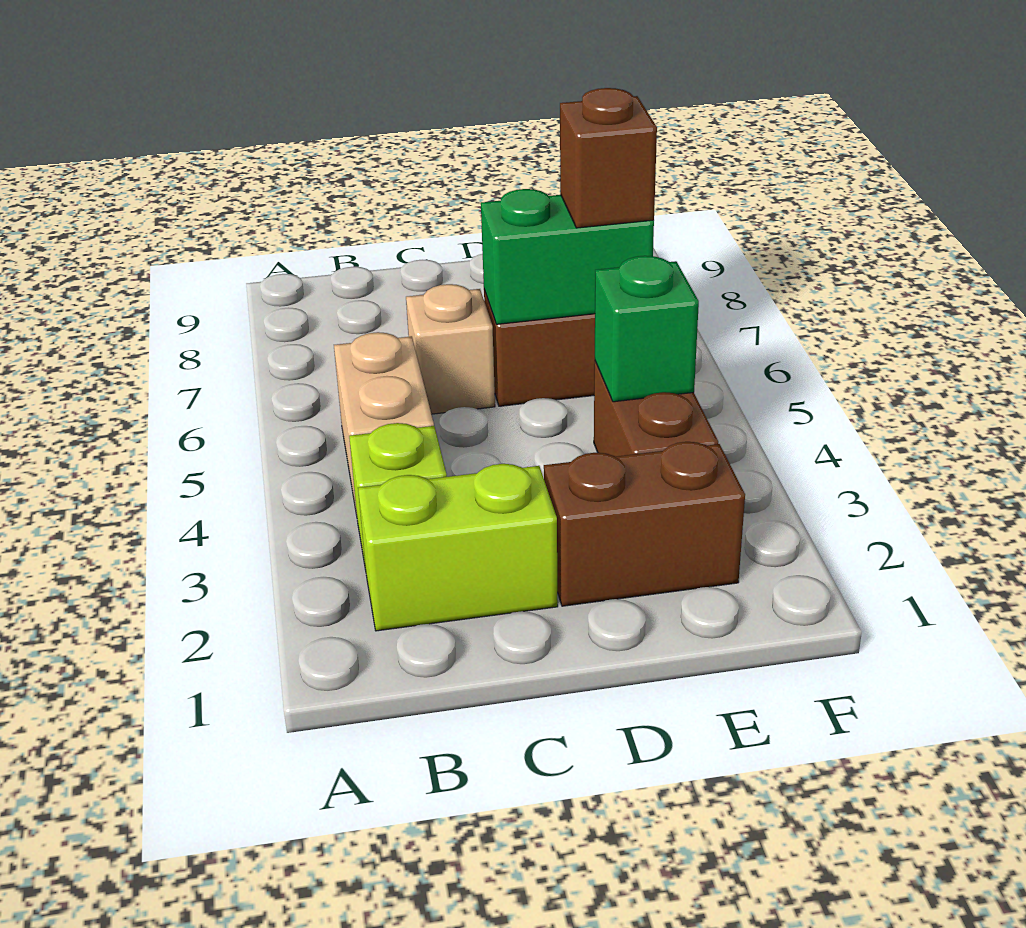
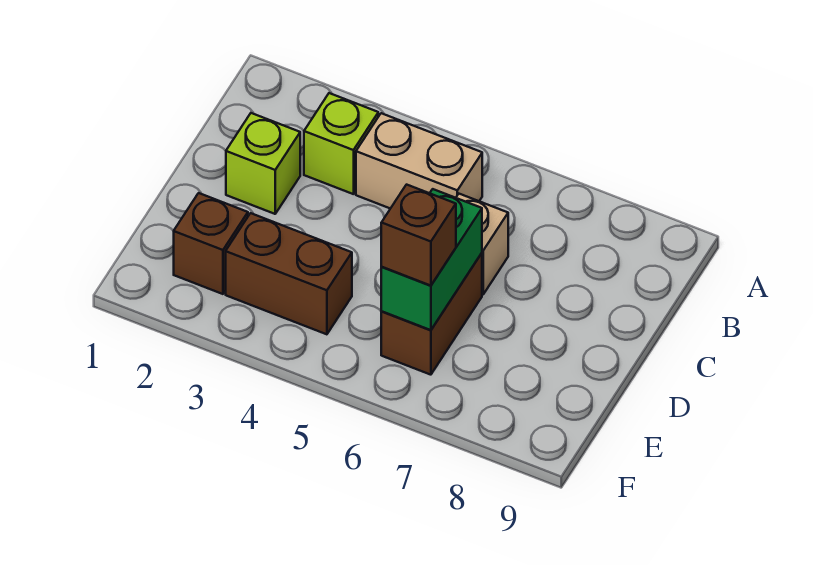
lime 1x2 brick [358,464,558,631] -> lime 1x1 brick [226,113,300,214]
brown 1x2 brick [544,442,745,606] -> brown 1x1 brick [174,193,248,294]
green 1x1 brick [595,256,699,402] -> none

